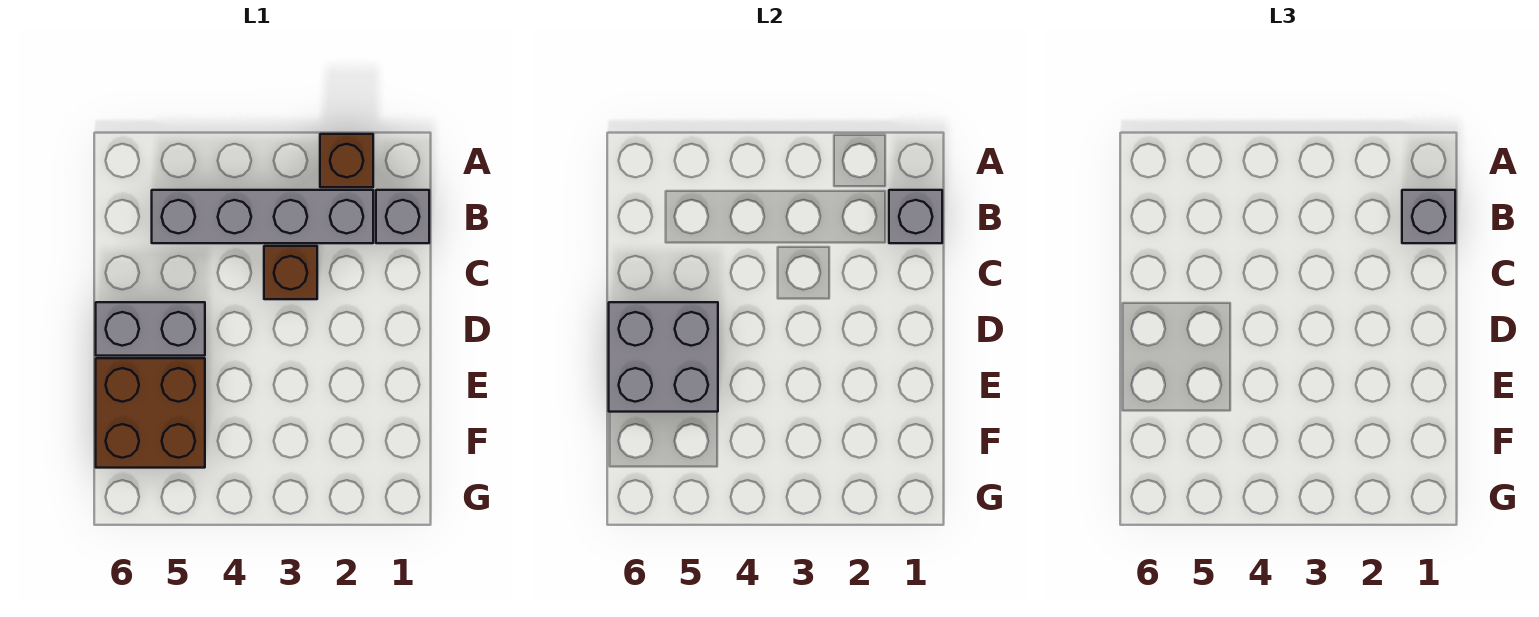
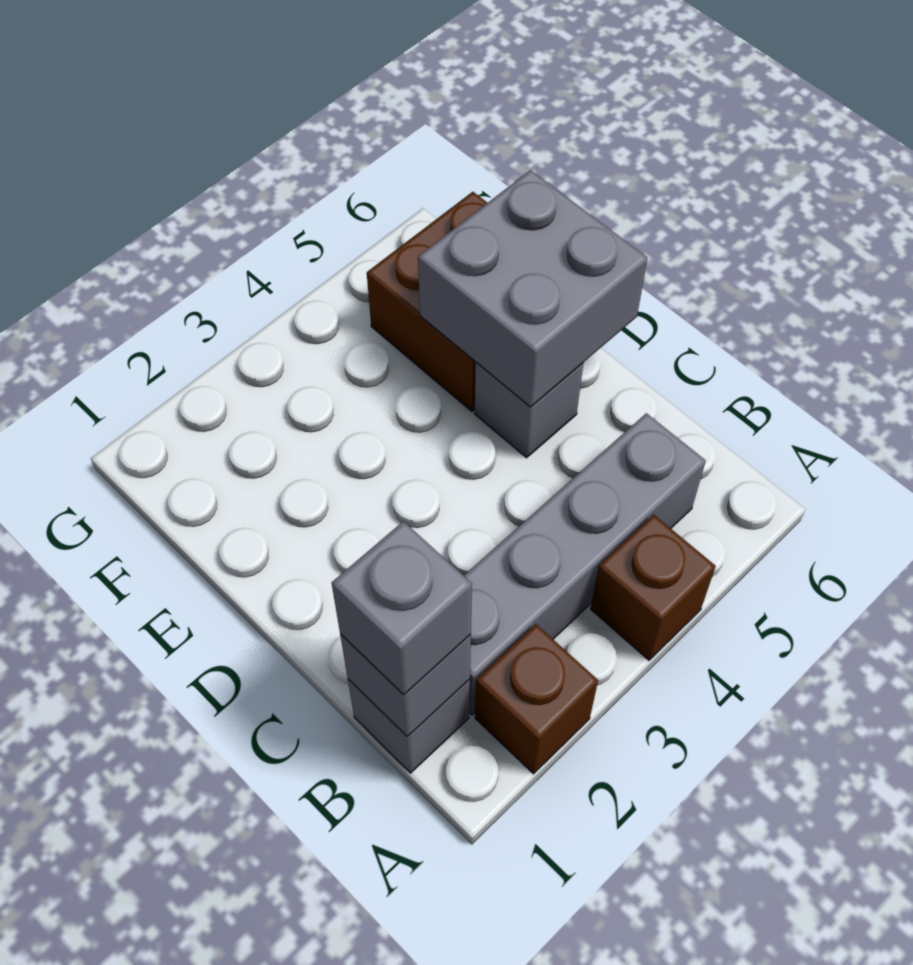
brown 1x1 brick [264,246,317,299] -> brown 1x1 brick moved to [591,515,716,660]
grey 1x2 brick [96,302,205,356] -> grey 1x1 brick [475,363,583,458]

